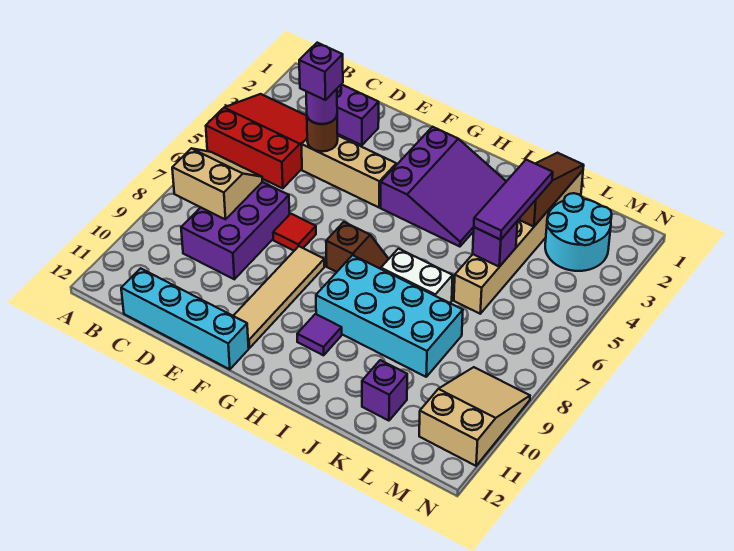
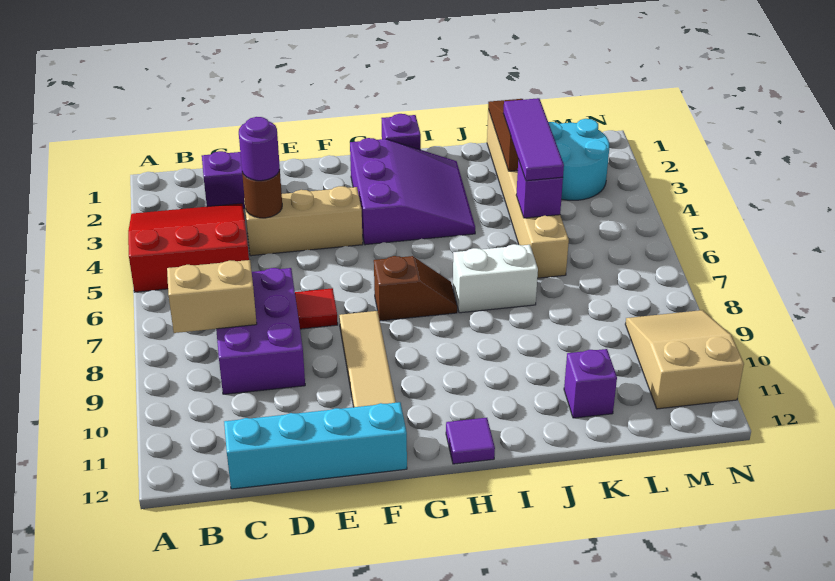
purple 1x1 brick [299,43,343,100] -> purple 1x1 brick moved to [382,114,421,150]
cyan 2x4 brick [316,255,463,377] -> none
purple 1x1 tile [297,314,342,355] -> purple 1x1 tile moved to [446,418,495,464]

